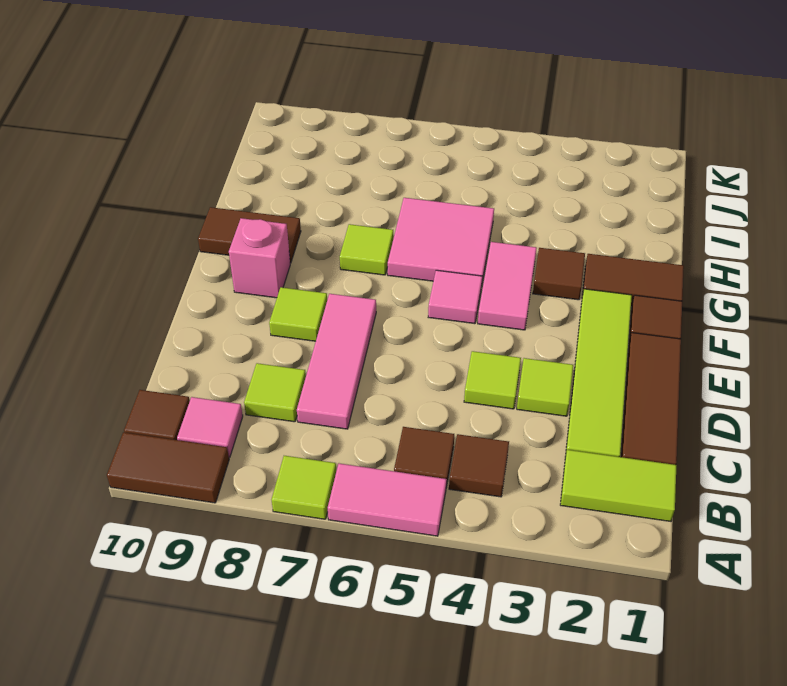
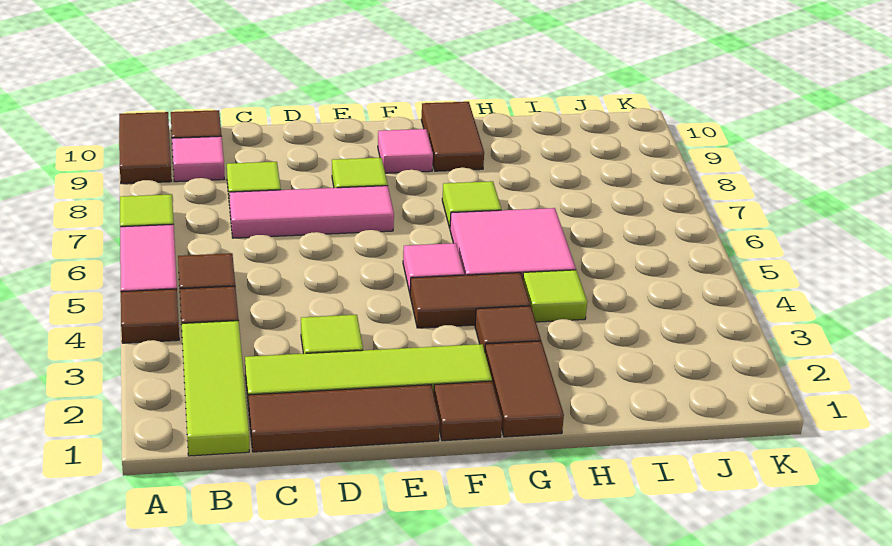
none -> brown 1x1 tile [121,289,179,343]
lime 1x2 tile [560,450,676,521] -> lime 1x3 tile [182,321,249,456]
lime 1x1 tile [464,351,521,409] -> lime 1x1 tile moved to [523,270,587,322]
pink 1x2 tile [478,242,536,330] -> brown 1x2 tile [410,273,530,328]
pink 1x1 brick [229,218,290,298] -> pink 1x1 tile [378,129,433,173]

